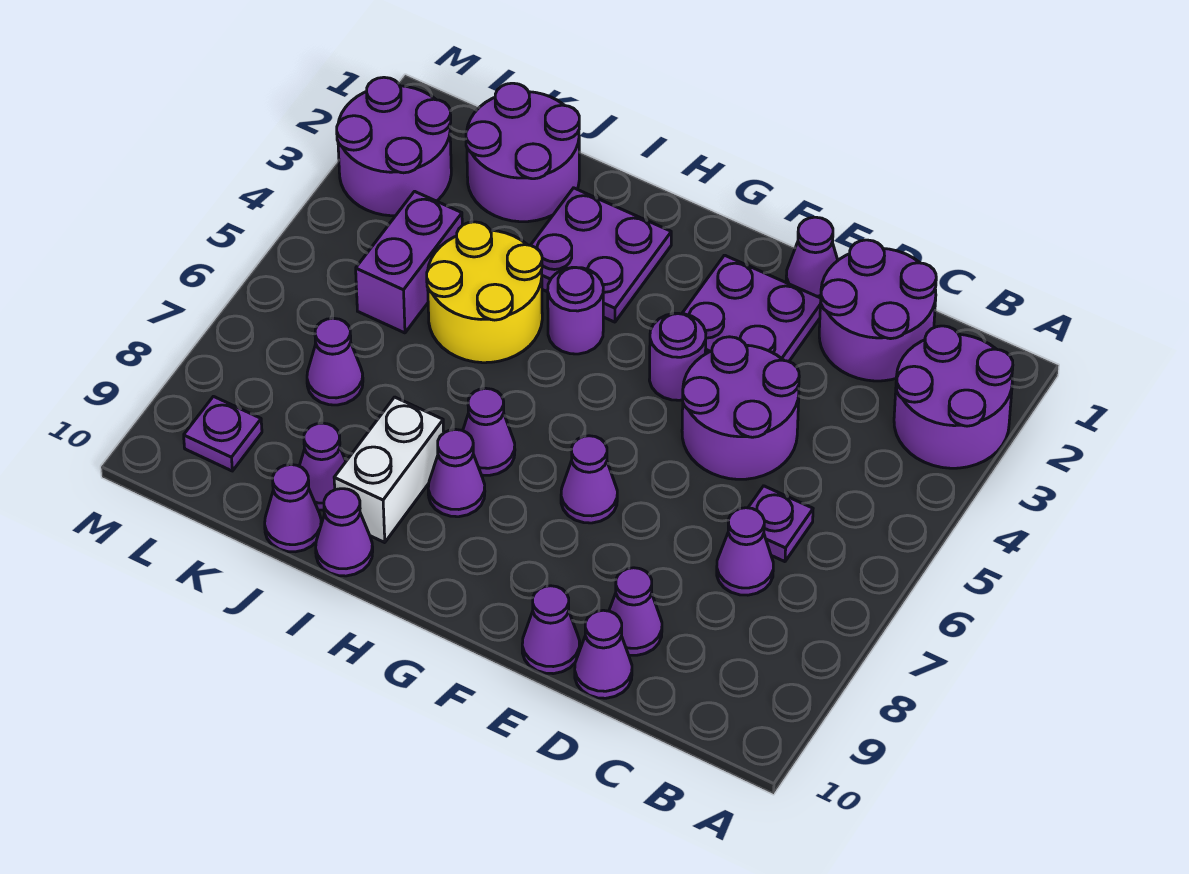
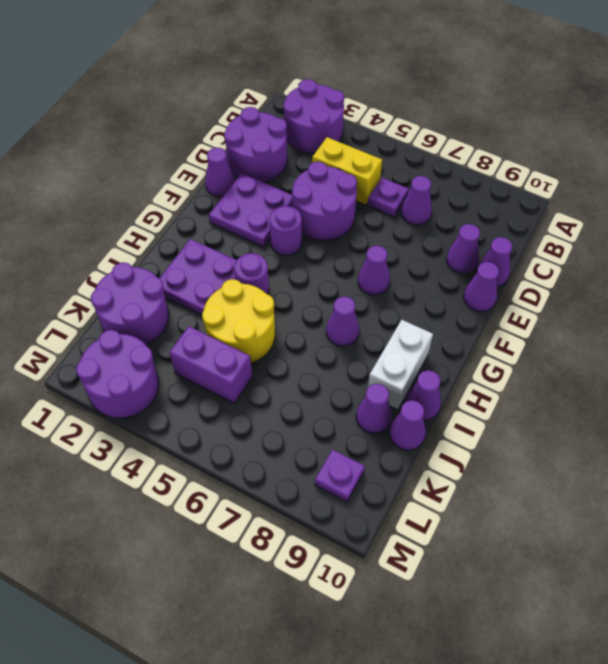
none -> yellow 1x2 brick [312,137,382,205]
purple 1x1 cone [428,429,485,517] -> none
white 1x2 brick [334,397,444,543] -> white 1x2 brick turned to [368,320,433,410]
purple 1x1 cone [307,318,363,405] -> none

